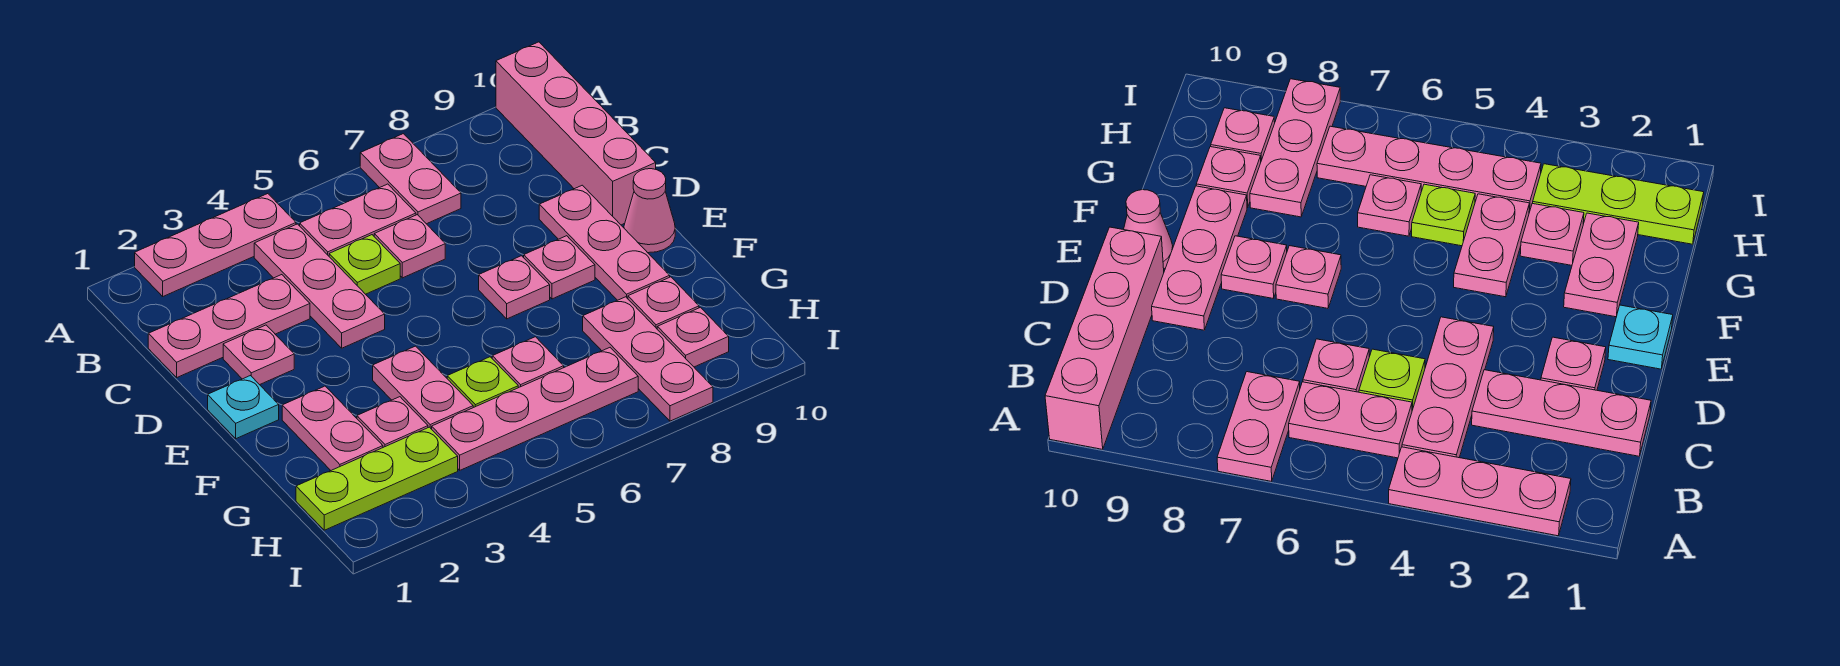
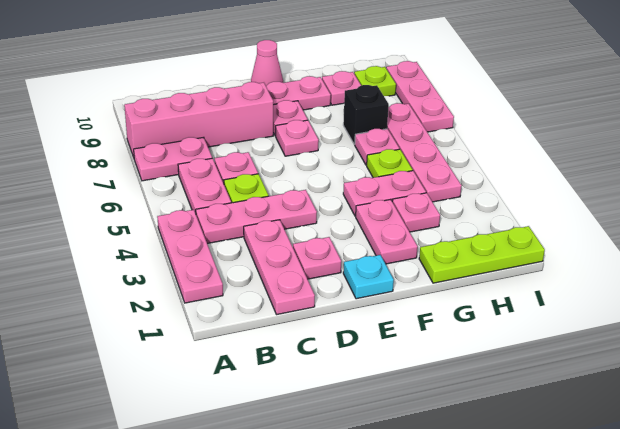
pink 1x4 brick [496,42,656,225] -> pink 1x4 brick moved to [124,82,273,158]
pink 1x2 plate [282,386,383,470] -> pink 1x2 plate turned to [356,199,418,264]
none -> black 1x1 brick [343,85,389,144]
pink 1x3 plate [583,297,713,421] -> pink 1x3 plate turned to [386,61,454,132]
lime 1x3 plate [296,427,458,530] -> lime 1x3 plate turned to [419,226,545,283]
pink 1x1 plate [657,307,729,367] -> lime 1x1 plate [354,66,396,96]

